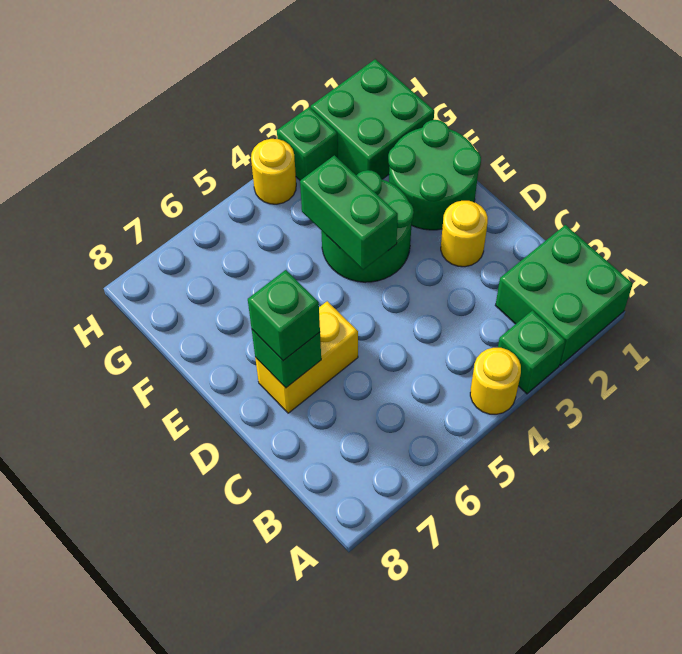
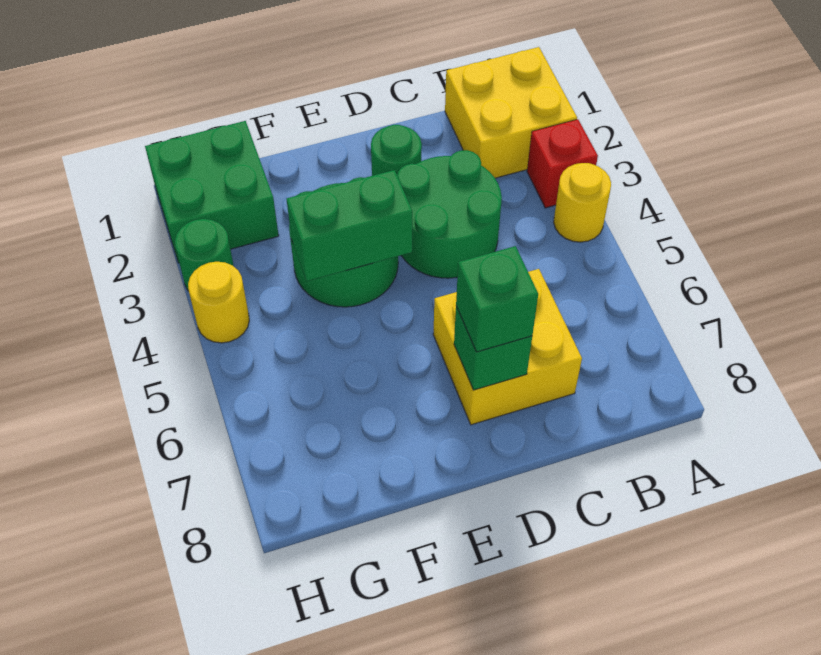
green 2x2 brick [495,225,633,365] -> yellow 2x2 brick [445,47,577,178]
green 1x1 brick [498,310,566,394] -> red 1x1 brick [527,119,598,208]
yellow 1x1 round brick [441,201,488,267] -> green 1x1 round brick [371,125,422,176]
yellow 1x2 brick [255,301,358,413] -> yellow 2x2 brick [433,269,582,425]
green 2x2 round brick [388,120,481,230] -> green 2x2 round brick moved to [397,150,502,278]
green 1x1 brick [277,107,338,180] -> green 1x1 round brick [175,219,234,291]

